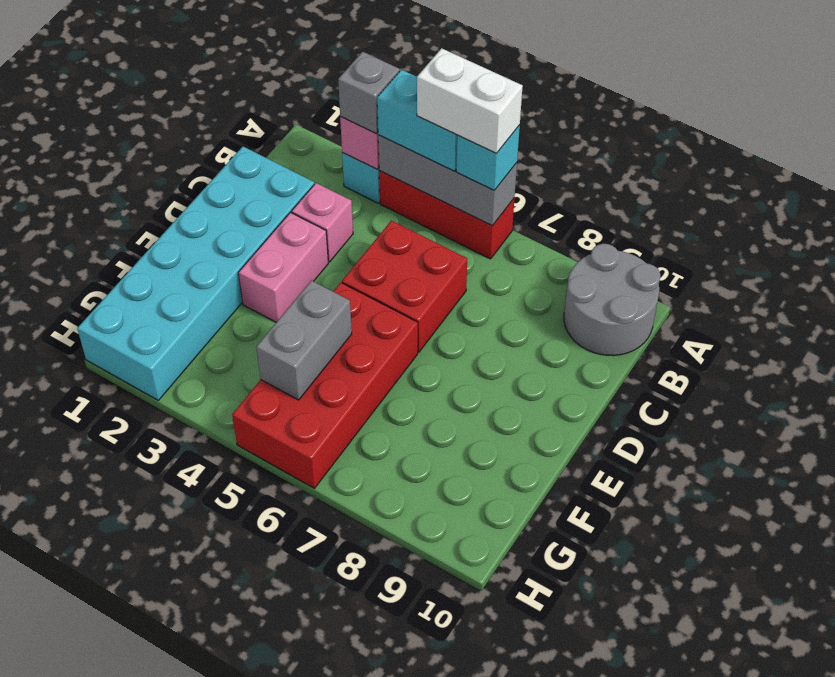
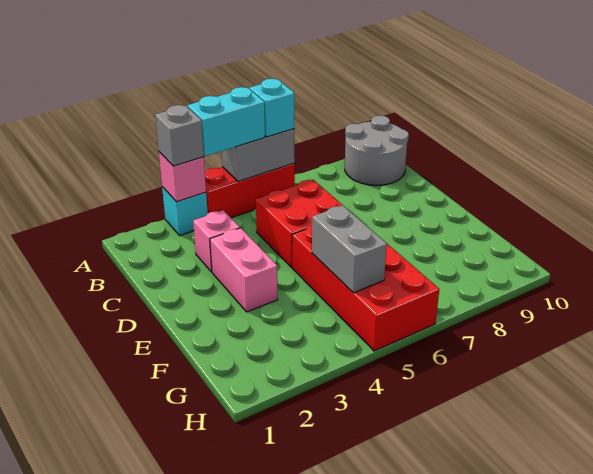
grey 1x3 brick [378,135,517,226] -> grey 1x2 brick [222,129,295,182]
white 1x2 brick [417,48,523,154] -> none
cyan 2x6 brick [77,147,314,400] -> none

